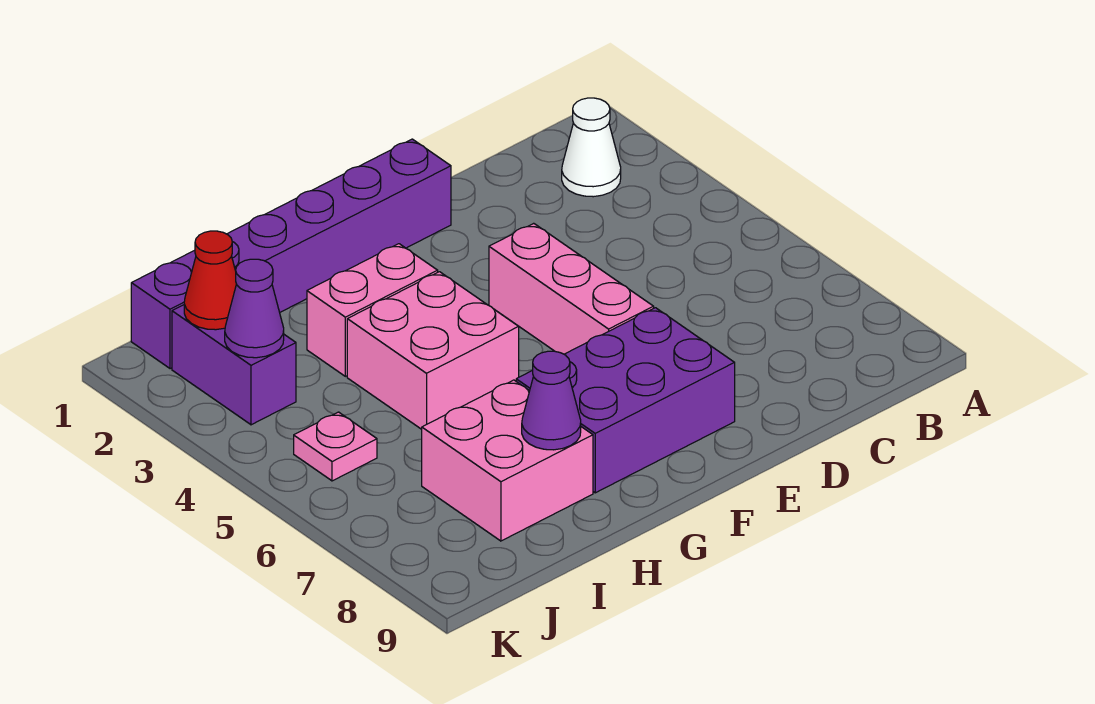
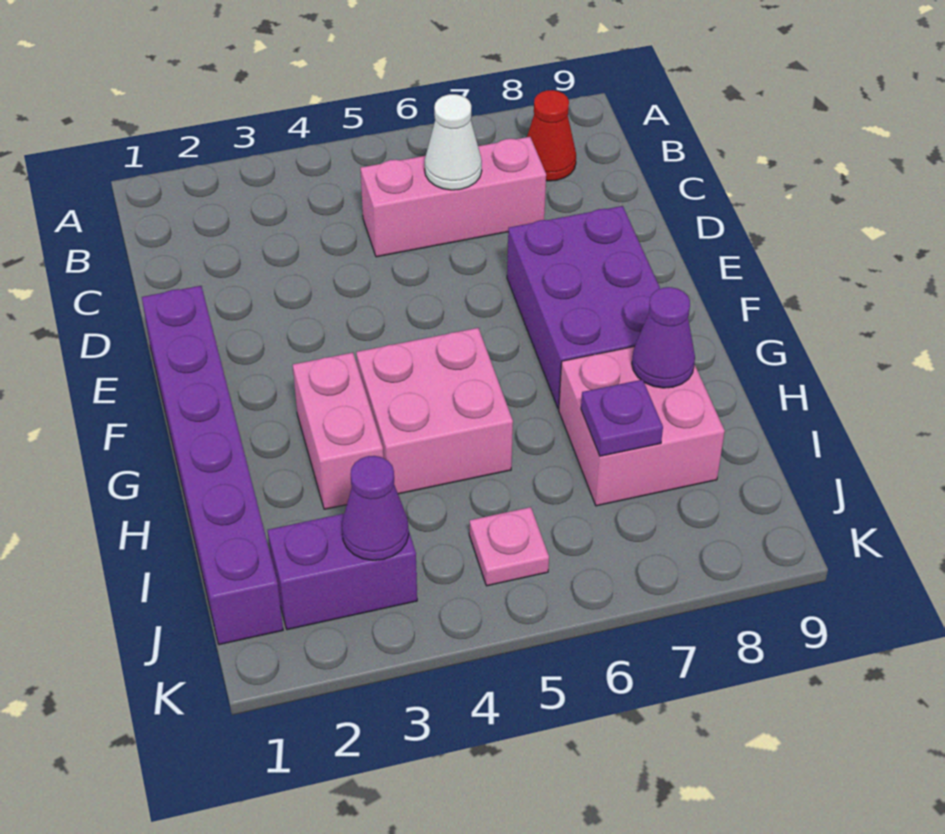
white 1x1 cone [562,98,621,197] -> white 1x1 cone moved to [425,94,482,190]
pink 1x3 brick [489,223,654,354] -> pink 1x3 brick moved to [360,137,546,257]
none -> purple 1x1 plate [581,380,663,456]
red 1x1 cone [184,231,236,330] -> red 1x1 cone moved to [527,90,576,181]

